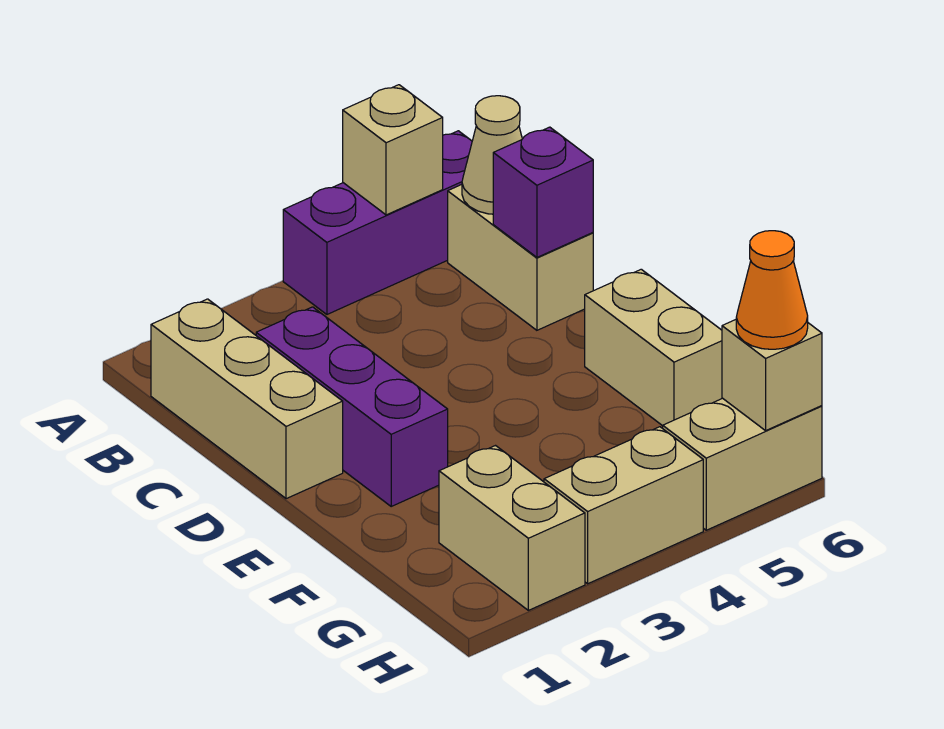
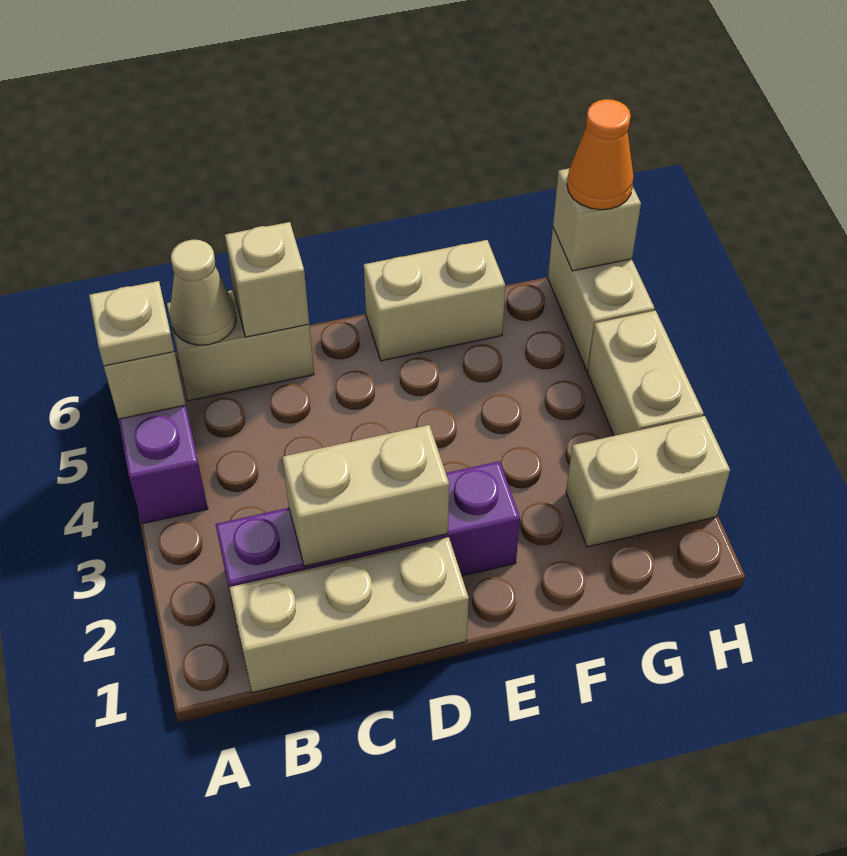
none -> tan 1x1 plate [89,281,174,366]
purple 1x3 brick [256,307,448,506] -> purple 1x4 brick [215,461,520,609]
none -> tan 1x2 brick [282,425,449,566]
purple 1x1 brick [493,127,593,257] -> tan 1x1 brick [225,222,309,337]

